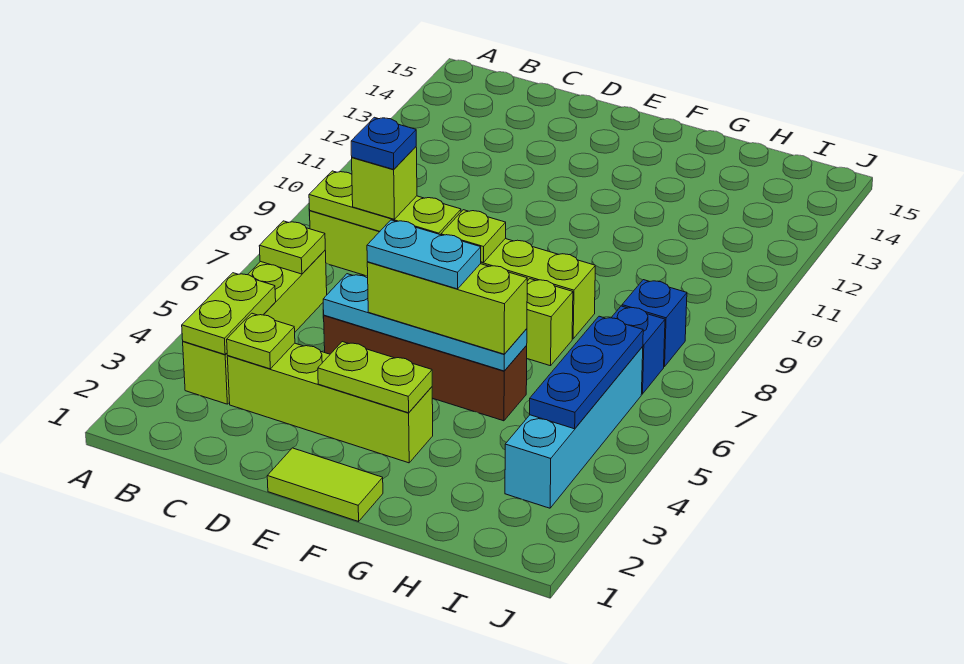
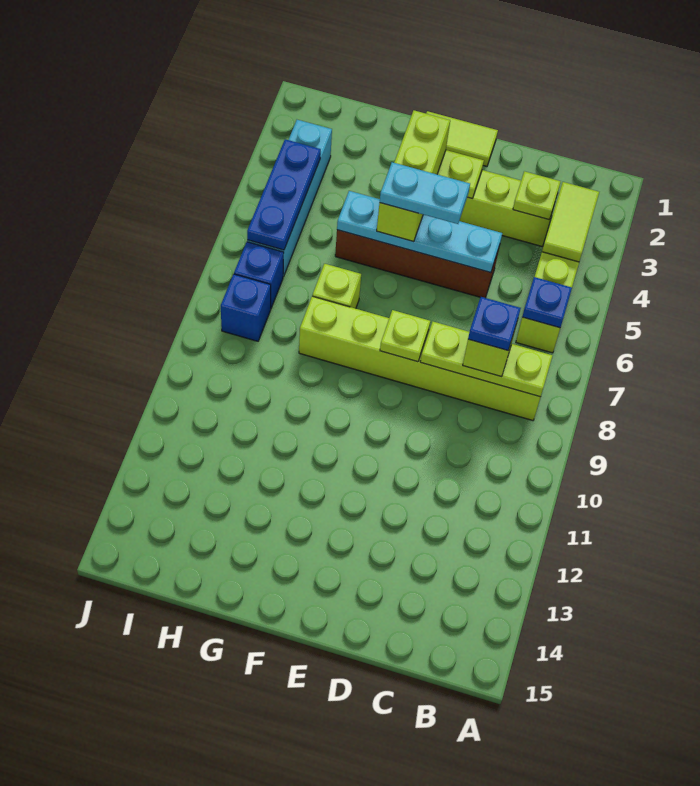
lime 1x2 plate [182,273,276,354] -> lime 1x2 tile [542,182,599,262]
lime 1x1 plate [259,221,325,274] -> blue 1x1 plate [522,277,572,328]
lime 1x3 brick [367,262,527,354] -> lime 1x3 brick turned to [377,110,450,242]

